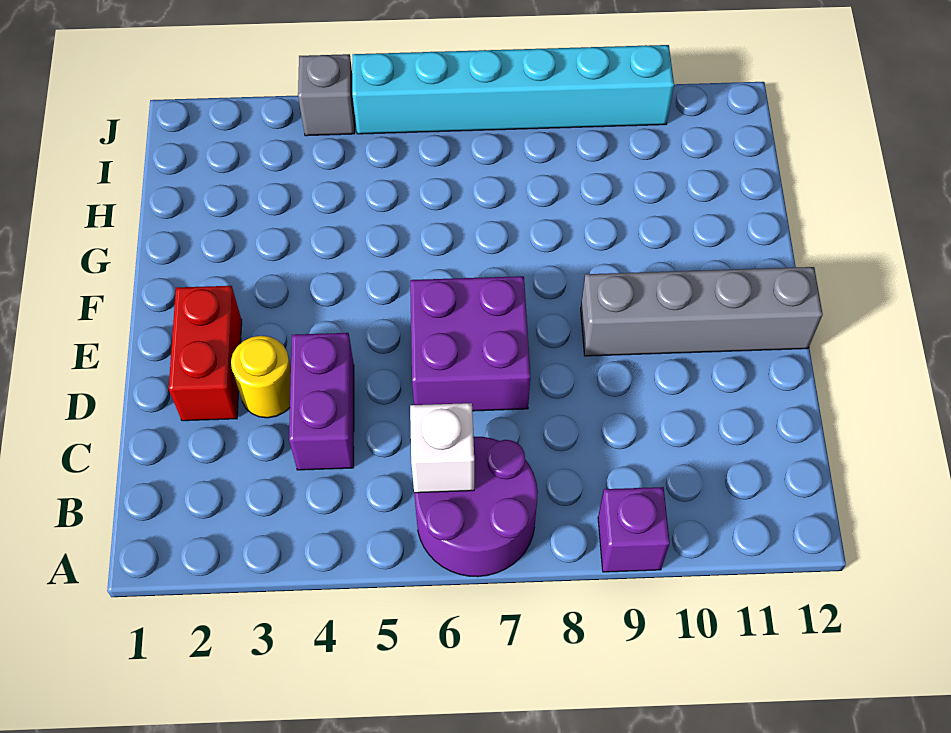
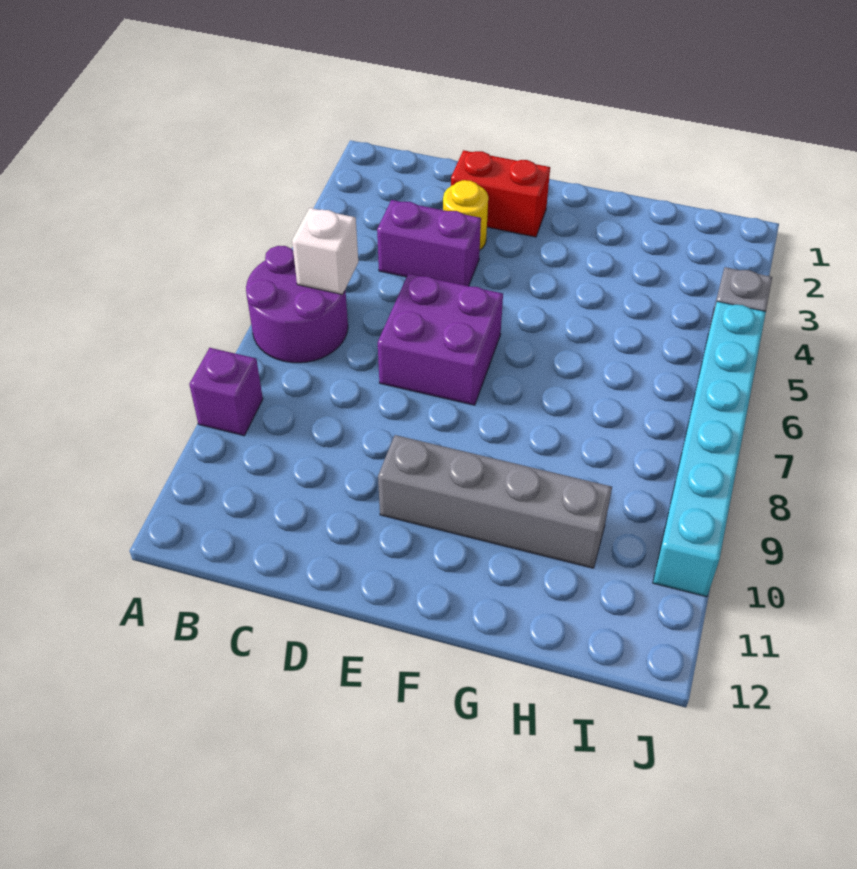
grey 1x4 brick [581,267,823,356] -> grey 1x4 brick turned to [378,435,612,568]

